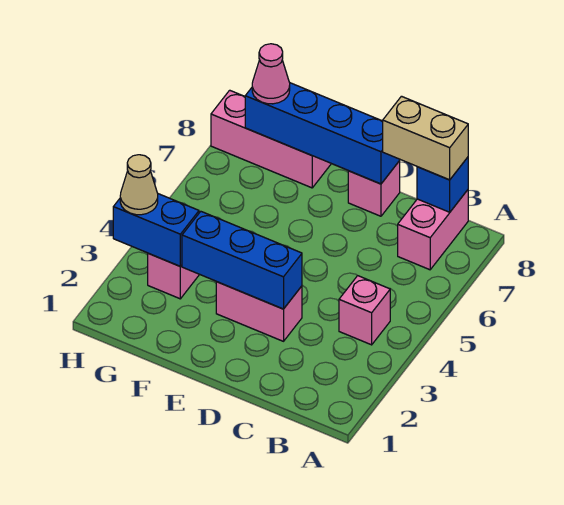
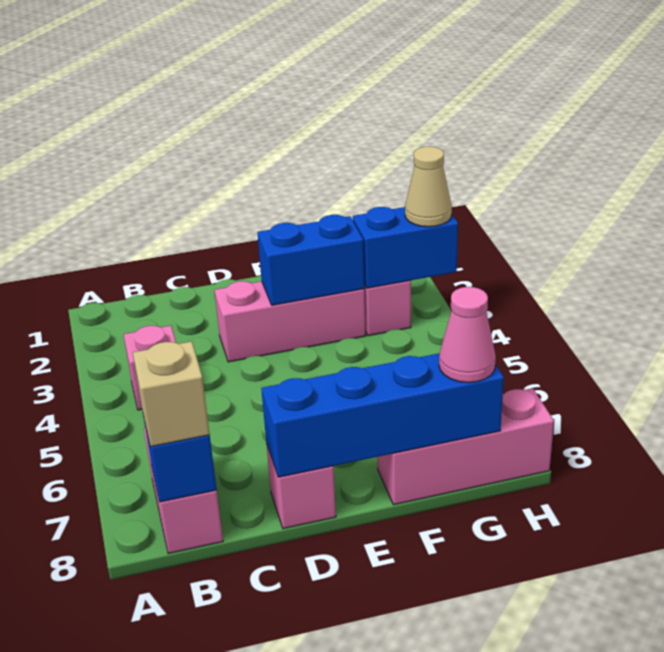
tan 1x2 brick [383,96,468,180] -> tan 1x1 brick [133,341,210,447]
pink 1x2 brick [216,282,302,341] -> pink 1x3 brick [214,281,366,362]
blue 1x3 brick [182,212,302,309] -> blue 1x2 brick [258,215,364,305]

